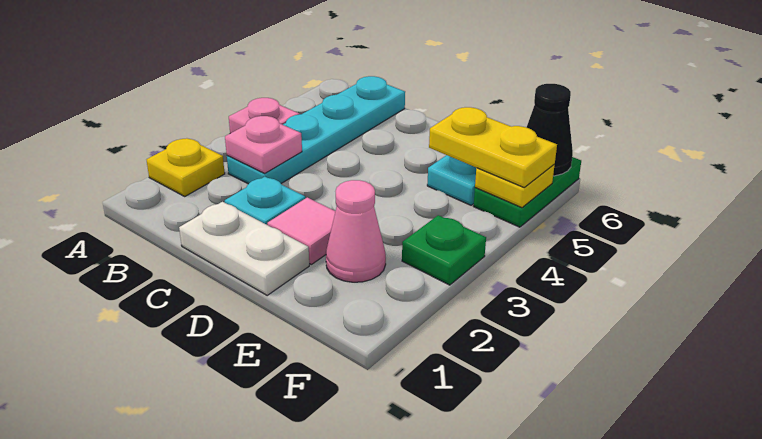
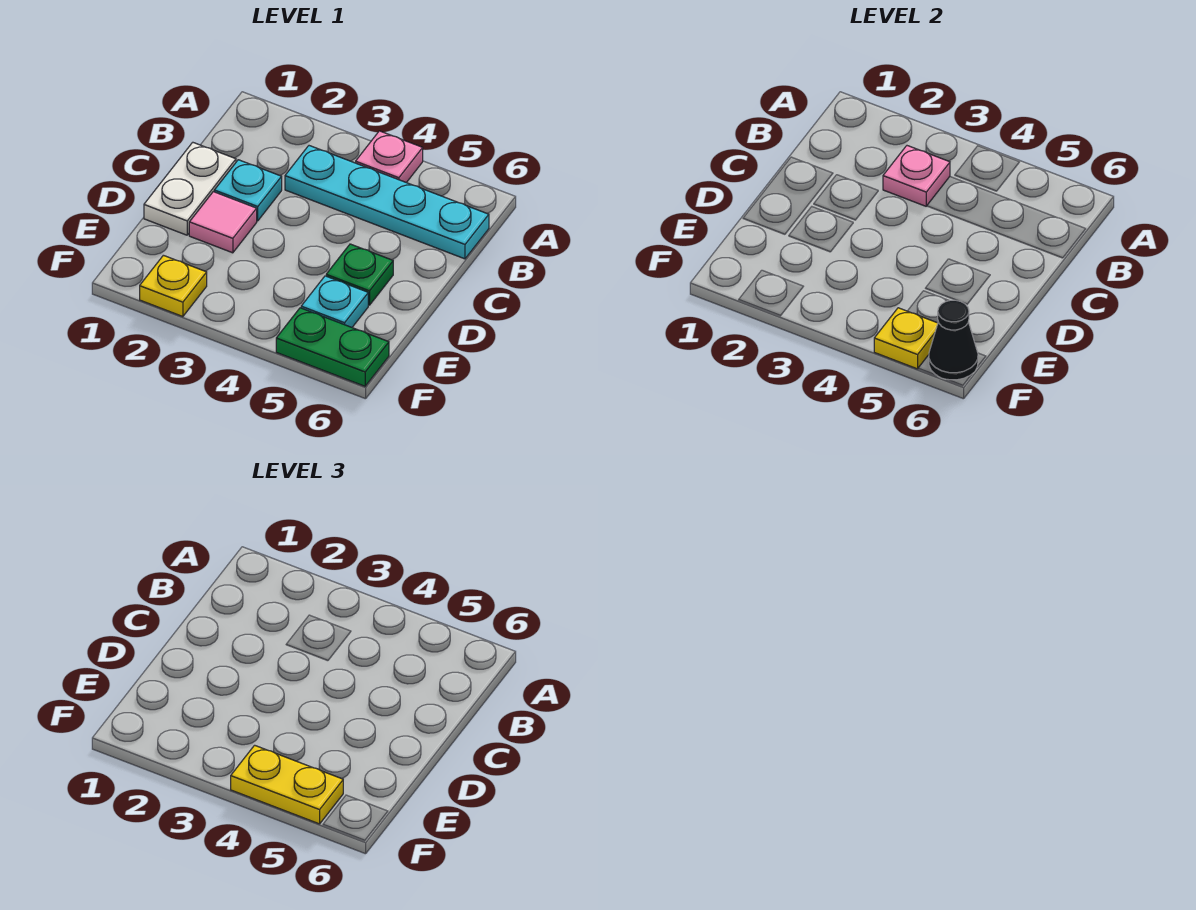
yellow 1x1 plate [147,139,225,196] -> yellow 1x1 plate moved to [140,255,207,317]
pink 1x1 cone [326,180,386,282] -> none
yellow 1x2 plate [429,107,557,187] -> yellow 1x2 plate turned to [231,745,343,824]
green 1x1 plate [402,215,486,285] -> green 1x1 plate moved to [326,244,393,305]

